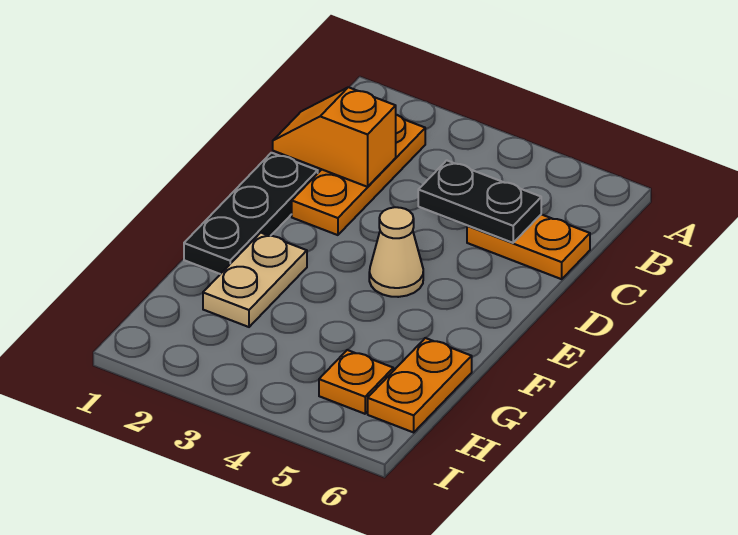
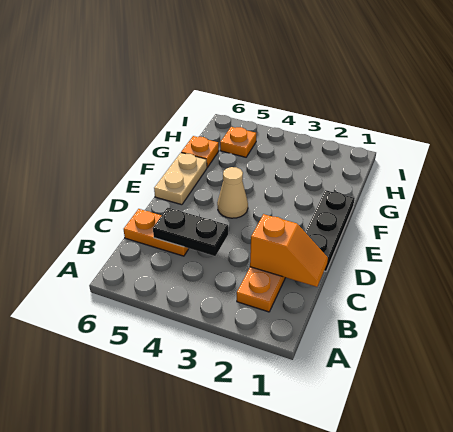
tan 1x2 plate [203,233,307,327] -> tan 1x2 plate moved to [154,153,207,205]
orange 1x2 plate [368,338,472,432] -> orange 1x1 plate [181,136,219,168]

